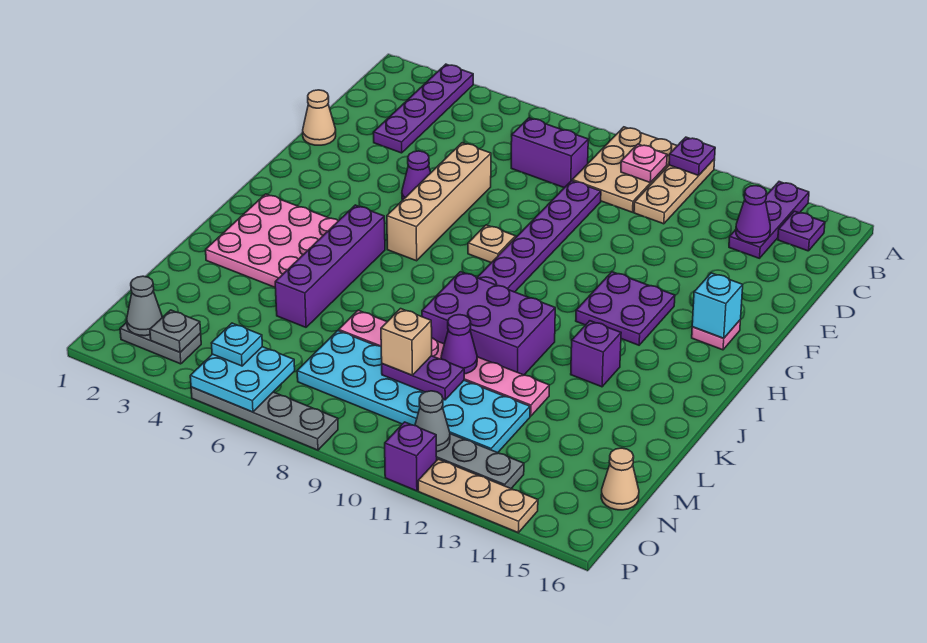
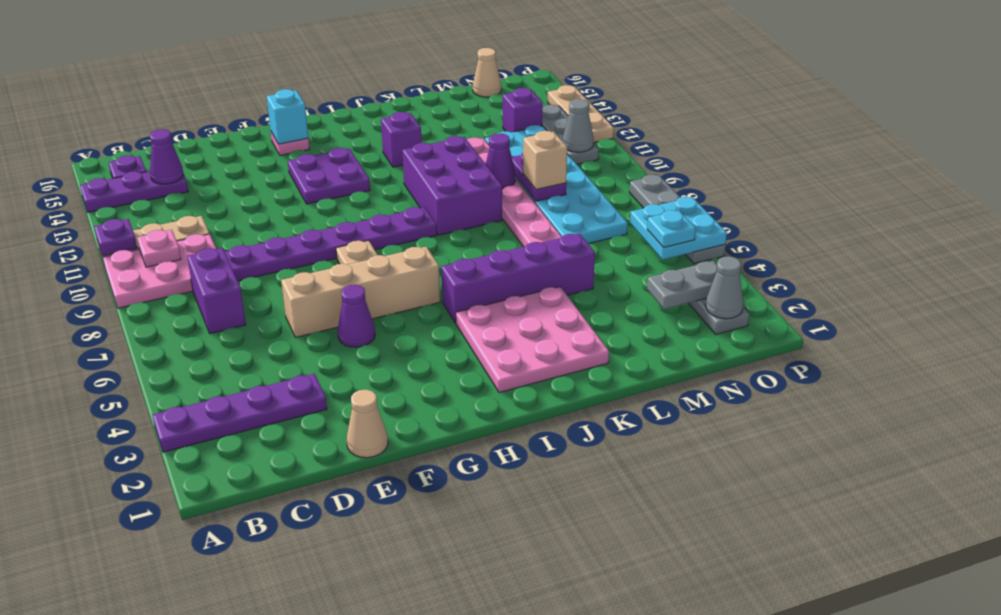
tan 2x3 plate [572,127,677,212] -> pink 2x3 plate [103,234,216,308]
grey 1x1 plate [150,310,201,352] -> grey 1x2 plate [647,261,717,309]
purple 1x1 brick [385,422,437,491] -> purple 1x1 brick moved to [503,88,543,132]

